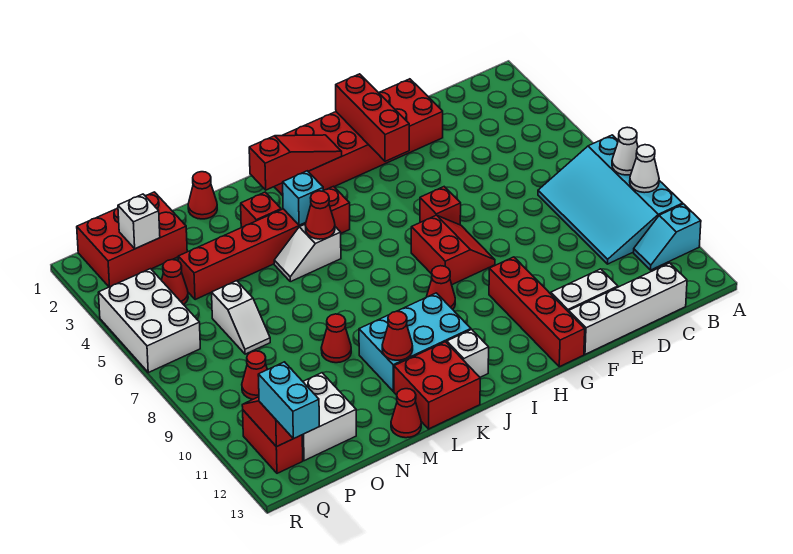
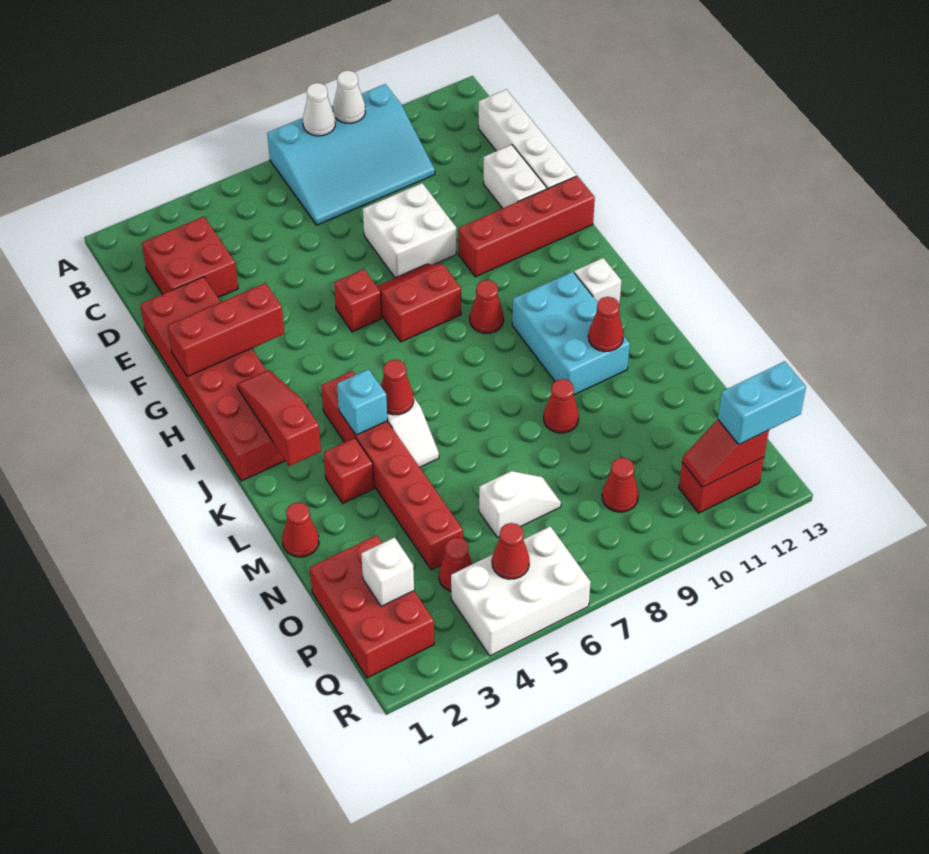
cyan 1x2 slope [634,204,701,270] -> none
red 2x2 brick [394,342,480,429] -> red 2x2 brick moved to [142,217,238,297]
red 1x1 cone [391,389,421,438] -> red 1x1 cone moved to [492,523,529,579]
white 2x2 brick [302,373,356,461] -> white 2x2 brick moved to [363,183,456,278]

